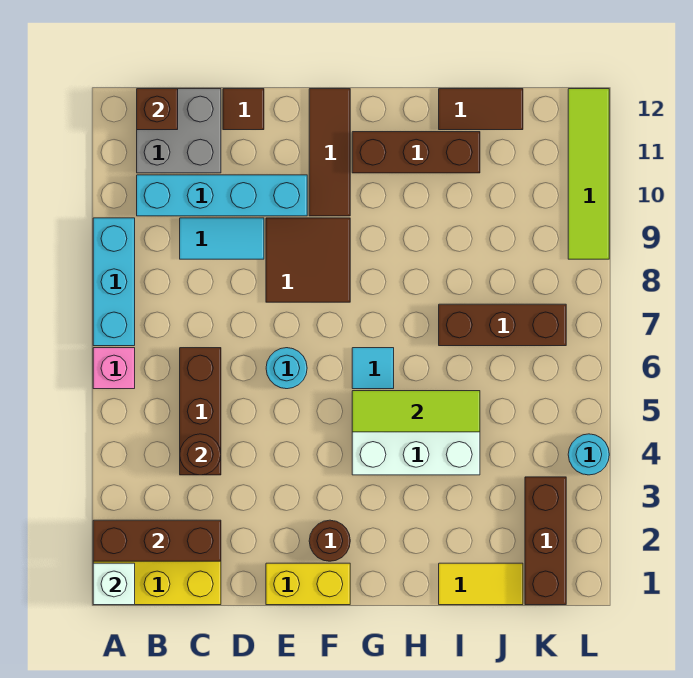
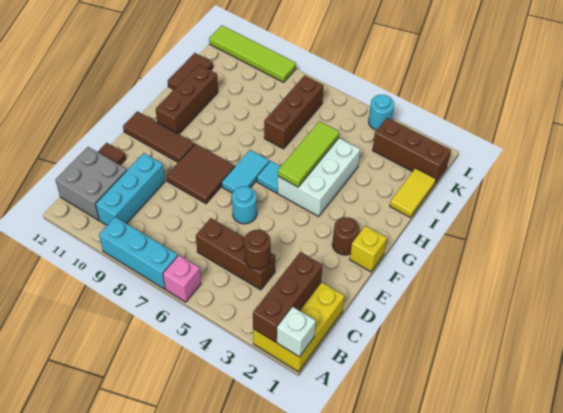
cyan 1x4 brick [137,175,307,216] -> cyan 1x3 brick [95,153,165,225]
brown 1x1 brick [137,89,178,130] -> none
cyan 1x2 tile [180,218,264,259] -> cyan 1x2 tile moved to [222,150,269,193]
yellow 1x2 brick [266,563,350,605] -> yellow 1x1 brick [350,226,387,272]

